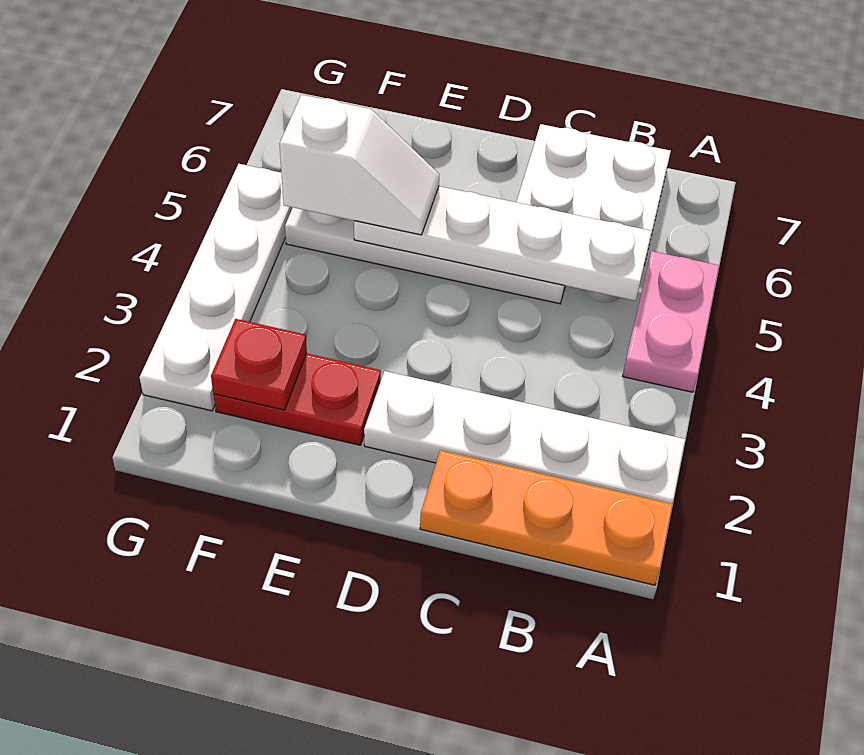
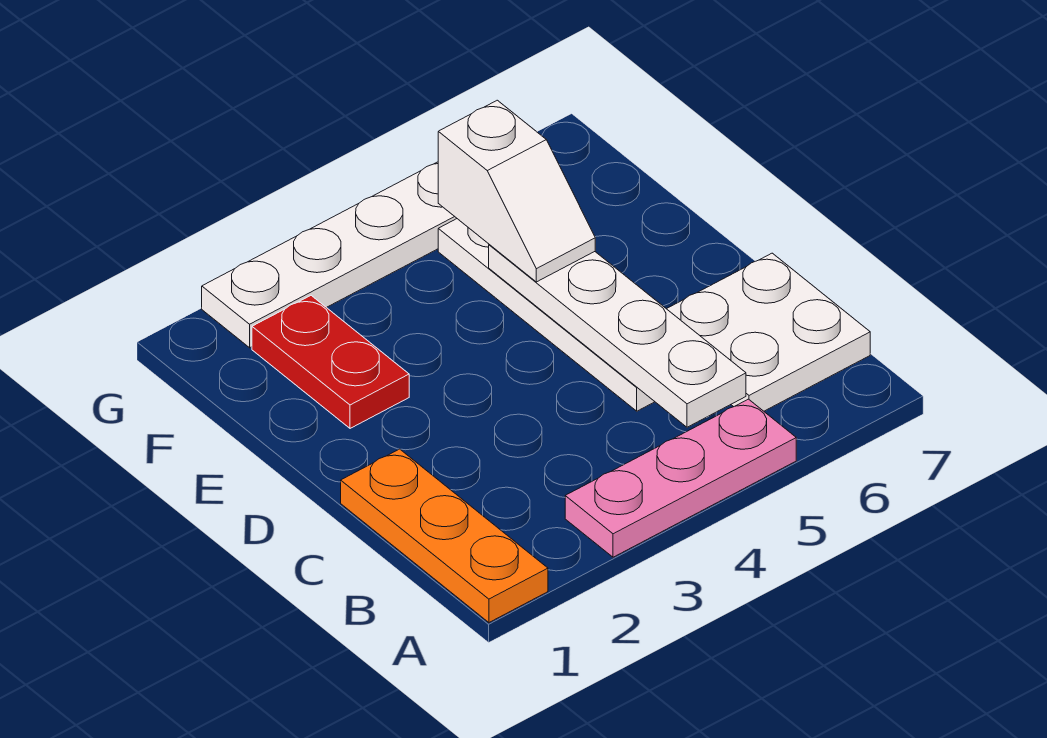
white 1x4 plate [364,371,685,504] -> none
pink 1x2 plate [623,251,719,392] -> pink 1x3 plate [565,399,796,557]
red 1x1 plate [211,319,307,410] -> none

